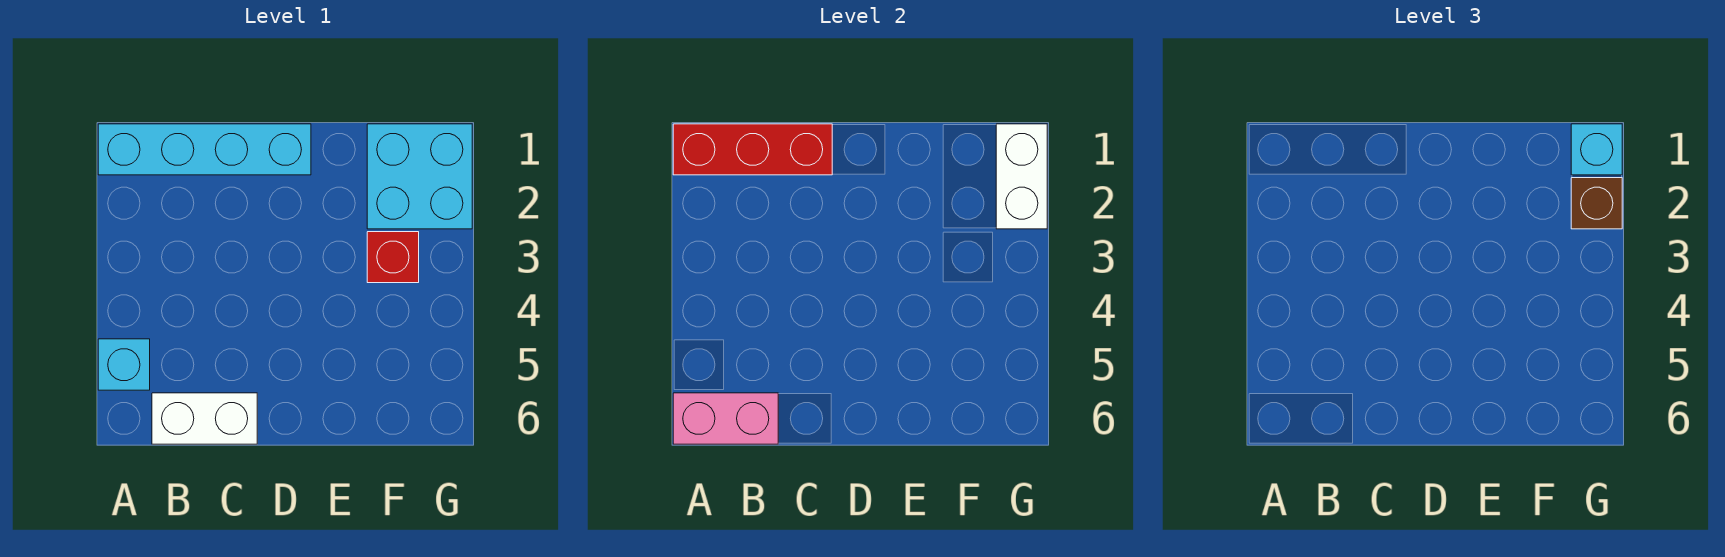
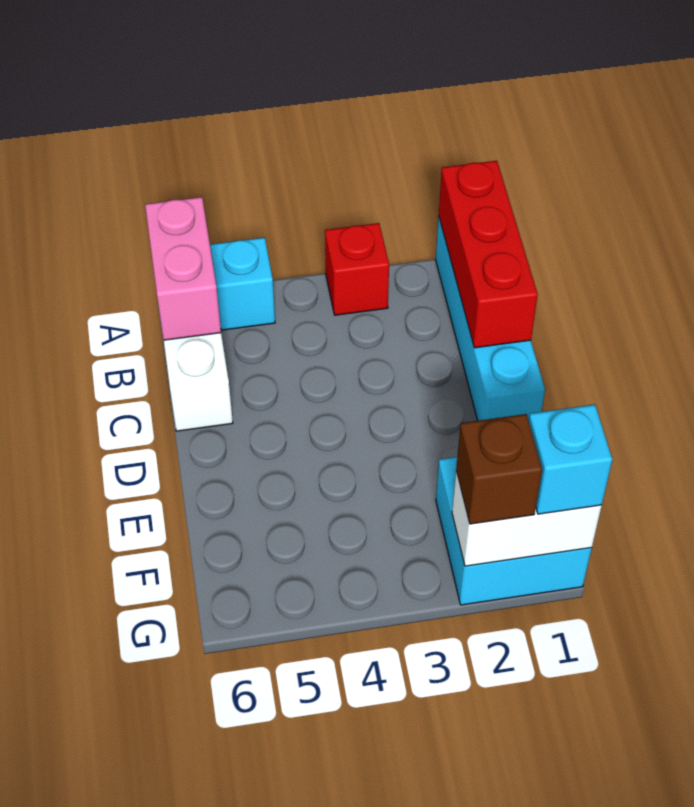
red 1x1 brick [367,232,419,283] -> red 1x1 brick moved to [325,223,389,315]

